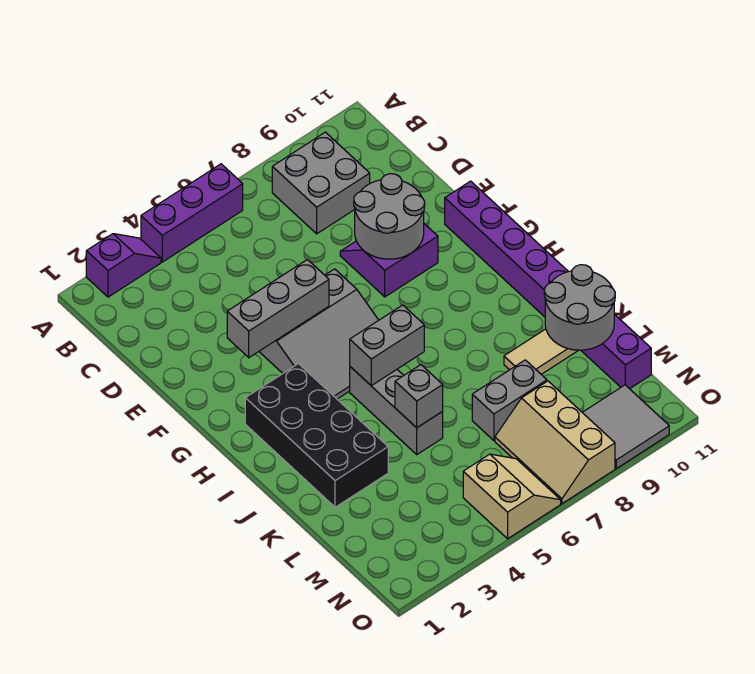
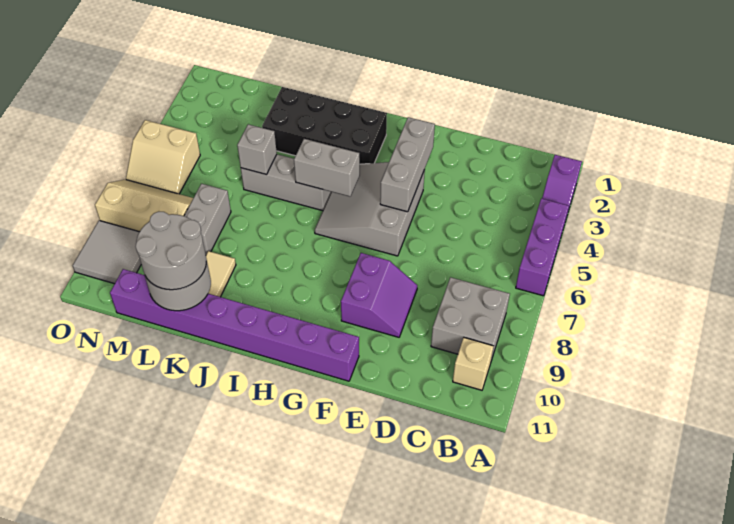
none -> tan 1x1 brick [453,338,494,390]
grey 2x2 round brick [354,174,425,259] -> grey 2x2 round brick moved to [136,212,206,290]
grey 1x2 brick [350,305,424,386] -> grey 1x2 brick turned to [294,139,360,196]

